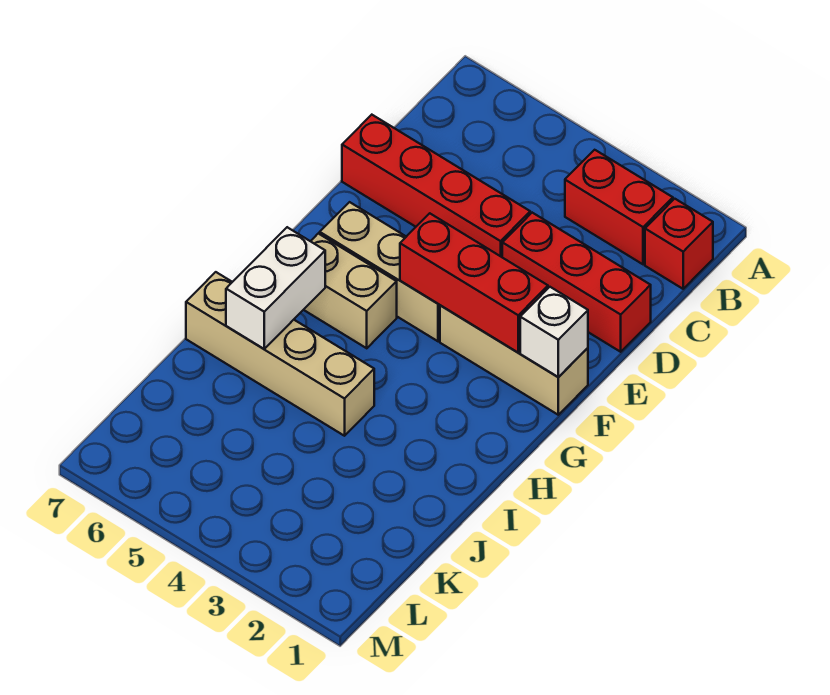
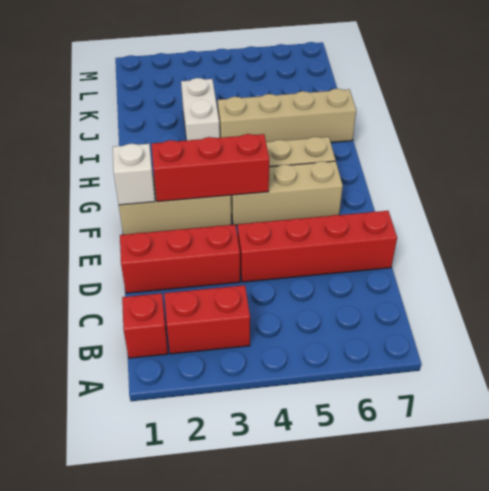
white 1x2 brick [226,227,325,349] -> white 1x2 brick moved to [181,78,220,140]

